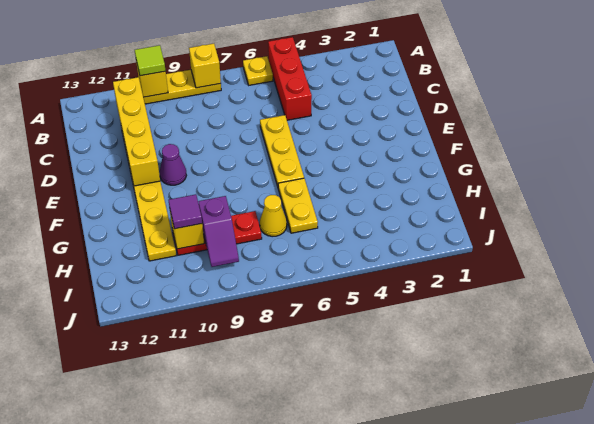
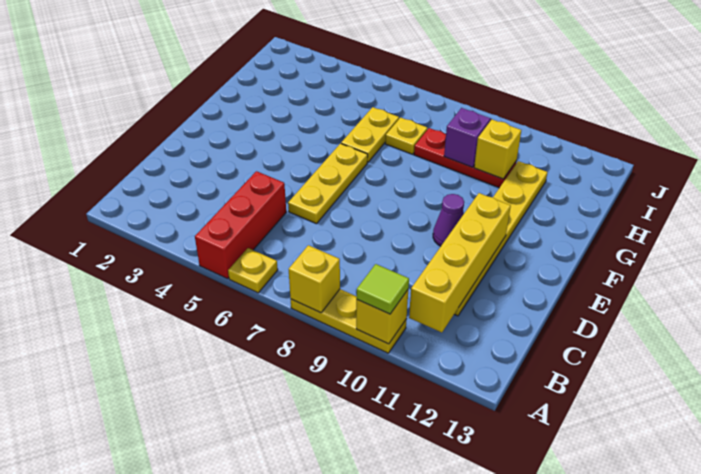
yellow 1x1 cone [260,195,287,237] -> yellow 1x1 plate [385,117,427,154]
purple 1x1 tile [169,194,202,229] -> none

